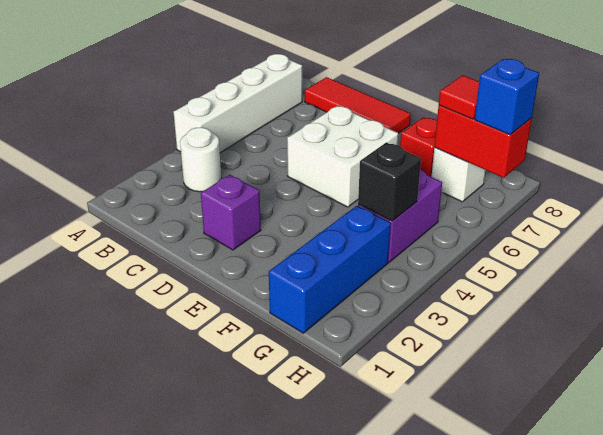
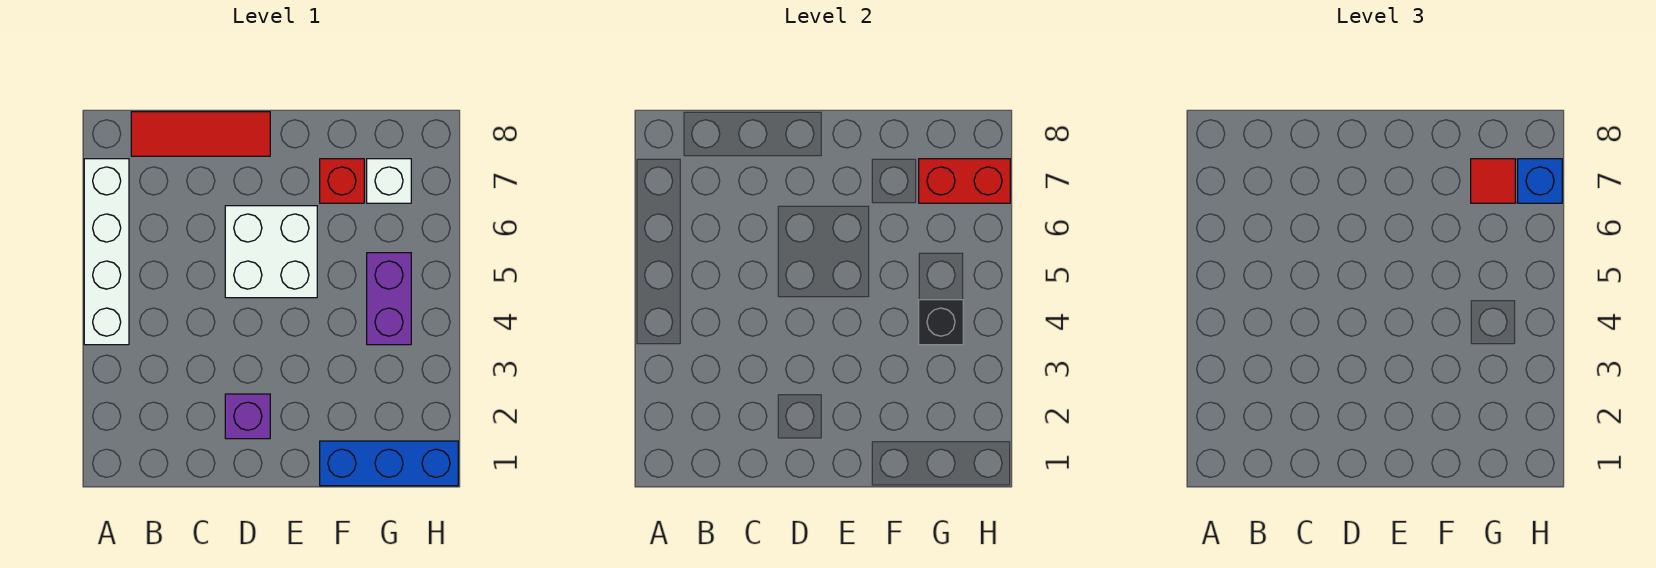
white 1x1 round brick [180,127,221,192] -> none
blue 1x3 brick [269,206,391,333] -> blue 1x3 brick turned to [320,441,458,486]

